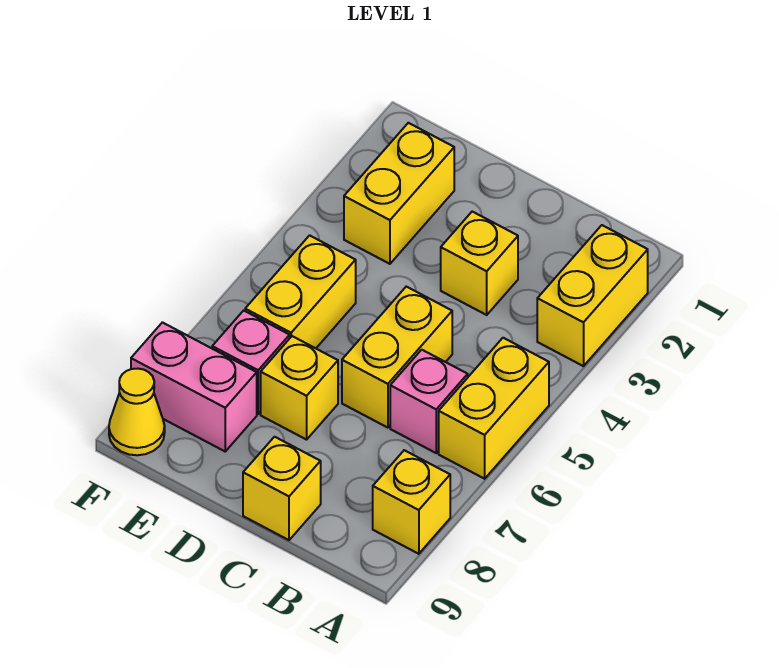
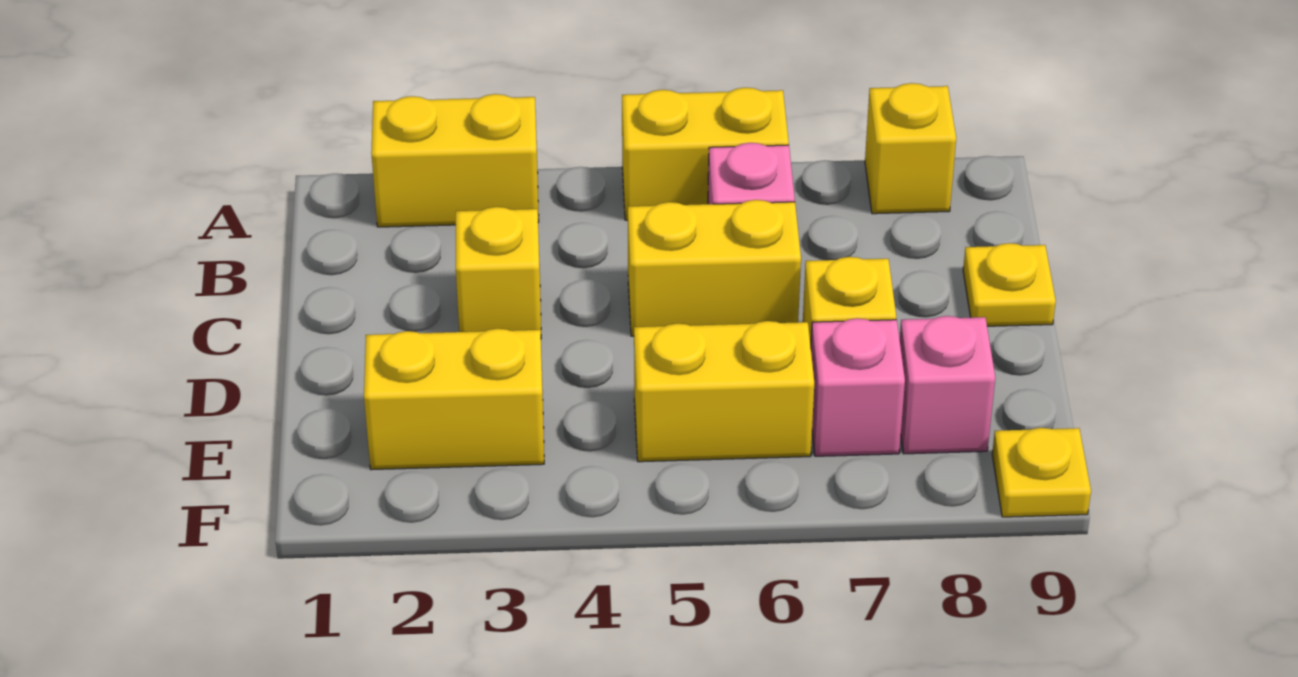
yellow 1x1 brick [243,437,321,540] -> yellow 1x1 plate [963,243,1056,326]
pink 1x2 brick [131,322,257,451] -> pink 1x1 brick [900,316,995,454]
yellow 1x1 cone [109,369,165,455] -> yellow 1x1 plate [992,428,1091,517]

